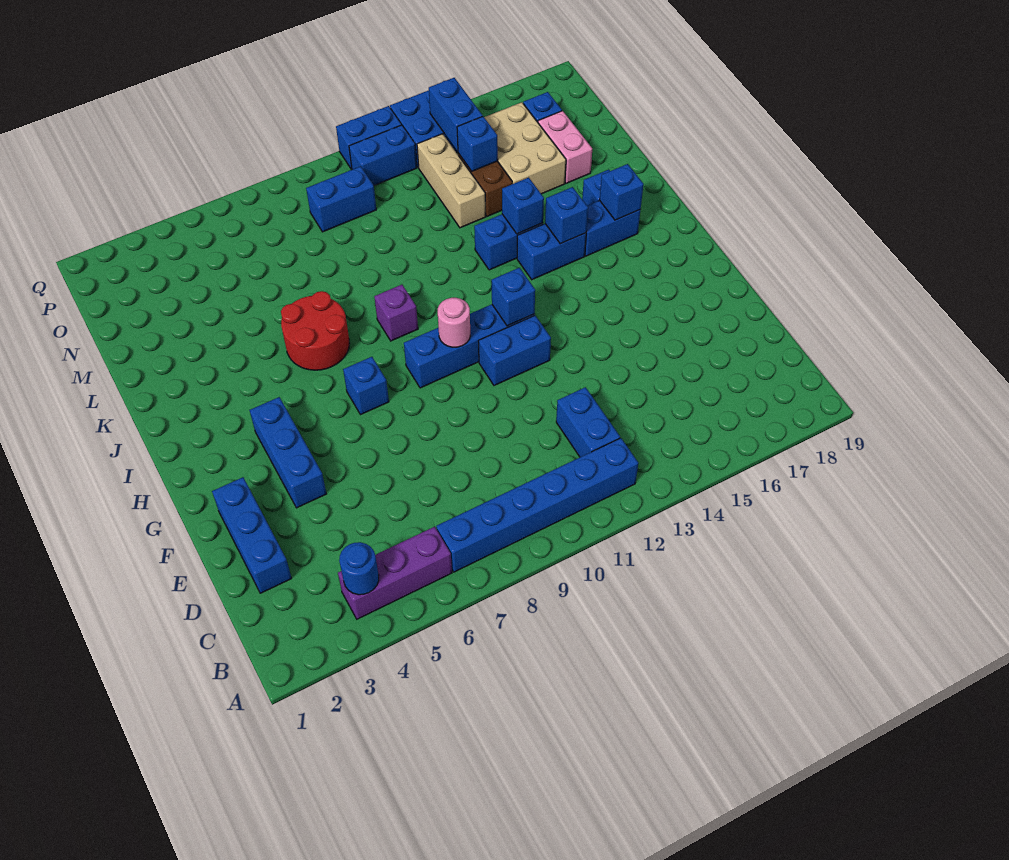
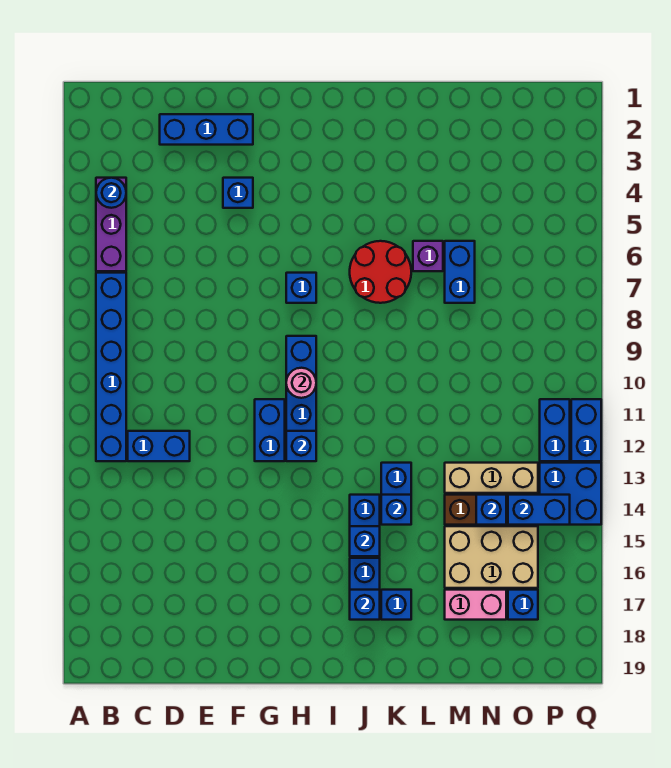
blue 1x3 brick [249,397,326,508] -> blue 1x1 brick [223,178,253,208]
purple 1x1 brick [374,285,418,341] -> purple 1x1 brick moved to [413,241,443,271]
blue 1x2 brick [306,166,376,232] -> blue 1x2 brick moved to [445,241,475,303]

